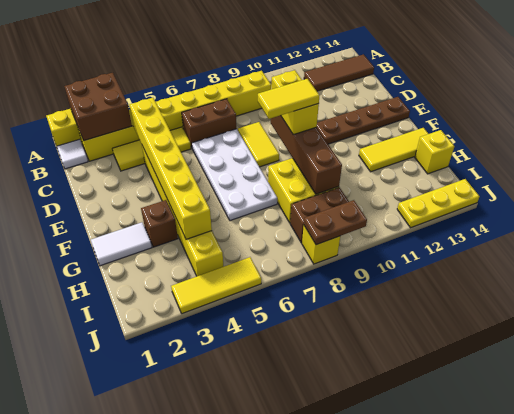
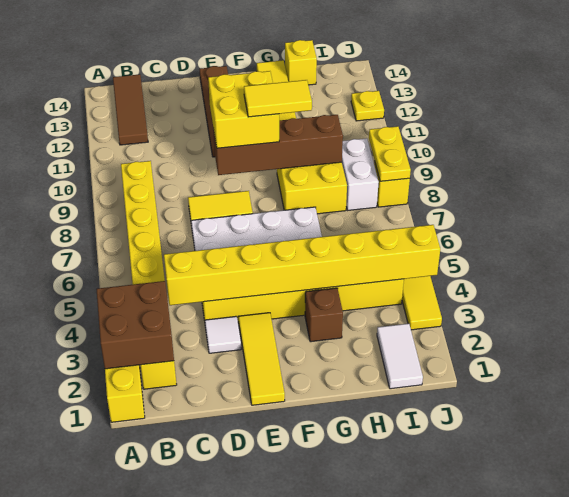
white 1x1 tile [57,139,88,169] -> white 1x1 tile moved to [205,316,241,353]
yellow 1x3 tile [112,127,191,171] -> yellow 1x3 tile moved to [239,313,285,405]
yellow 1x6 brick [130,98,212,239] -> yellow 1x8 brick [164,225,440,305]
brown 1x2 brick [182,99,236,148] -> none
yellow 1x2 brick [271,70,319,135] -> yellow 2x2 brick [208,71,279,148]
yellow 1x2 tile [258,79,320,119] -> yellow 1x2 tile turned to [244,80,312,117]
white 1x2 tile [91,222,152,266] -> white 1x2 tile moved to [377,324,423,389]
brown 1x2 brick [290,188,349,243] -> white 1x2 brick [342,138,379,210]
brown 1x2 plate [304,200,367,245] -> yellow 1x2 plate [369,126,411,181]
yellow 1x3 plate [397,179,480,228] -> yellow 1x1 plate [351,91,384,121]

